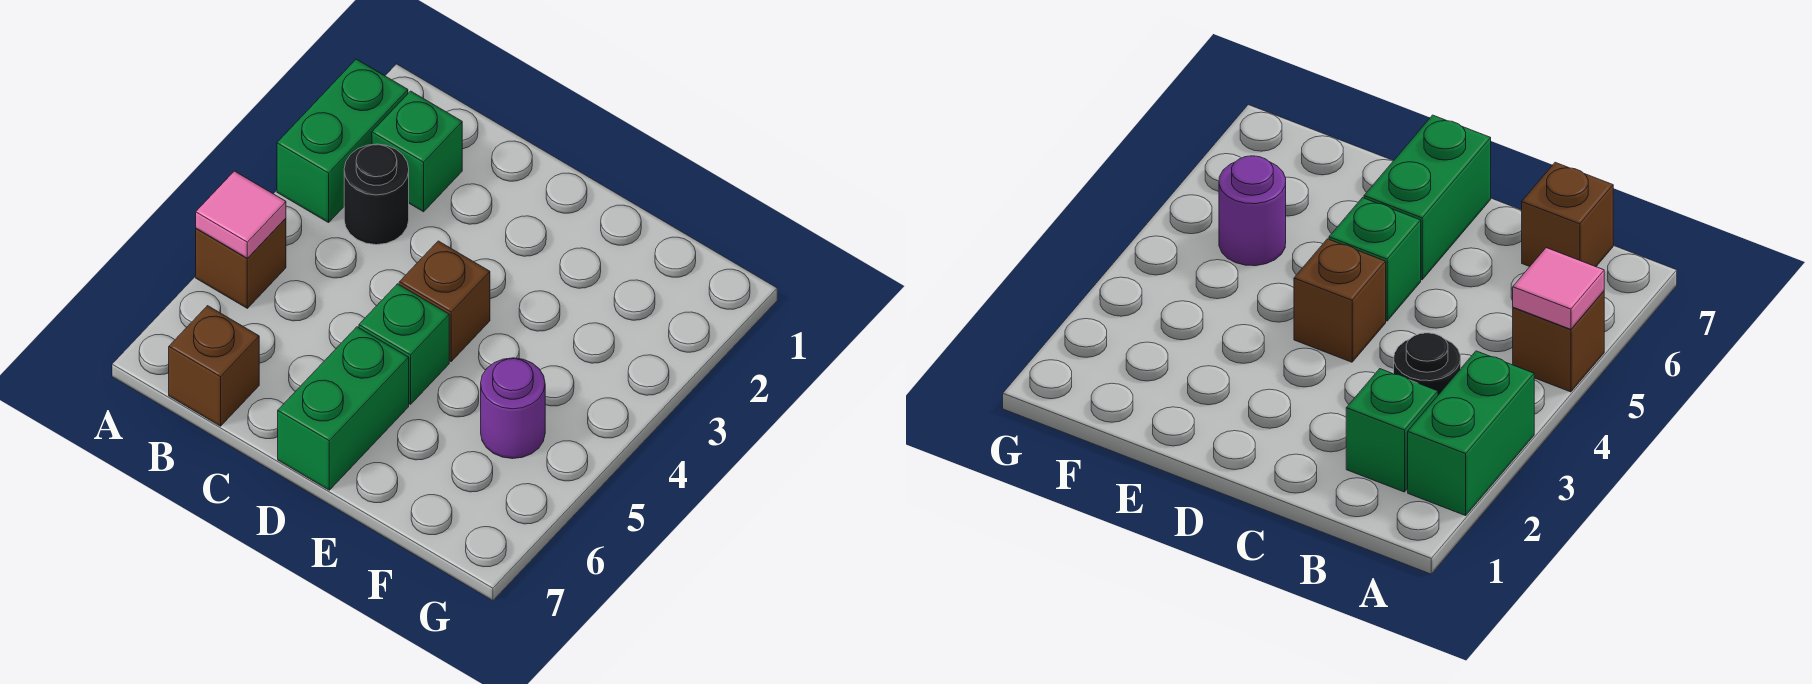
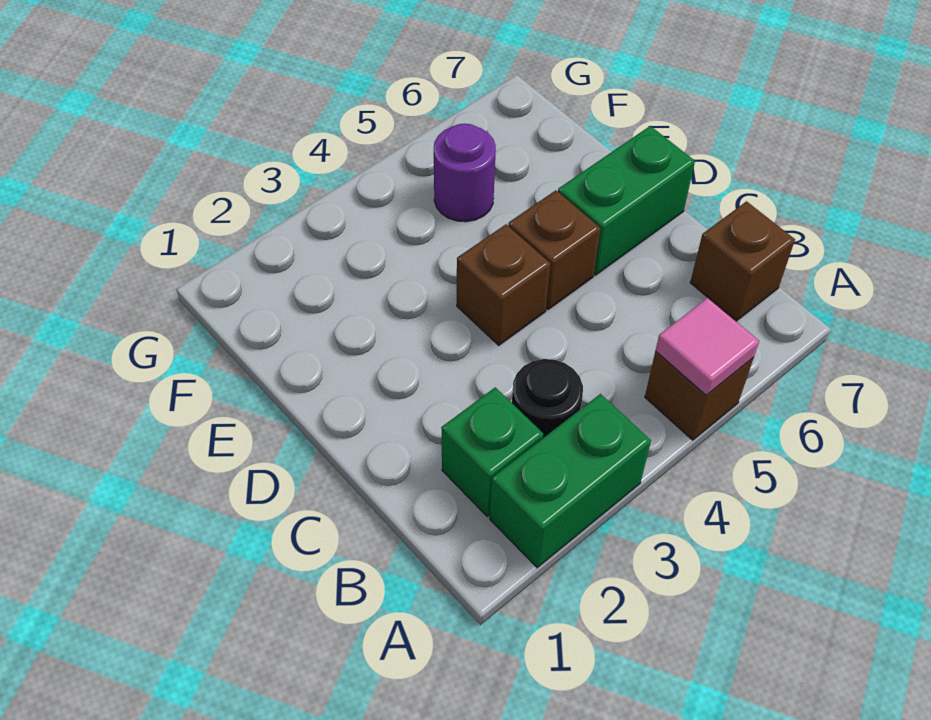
green 1x1 brick [359,284,449,404] -> brown 1x1 brick [508,190,601,310]

